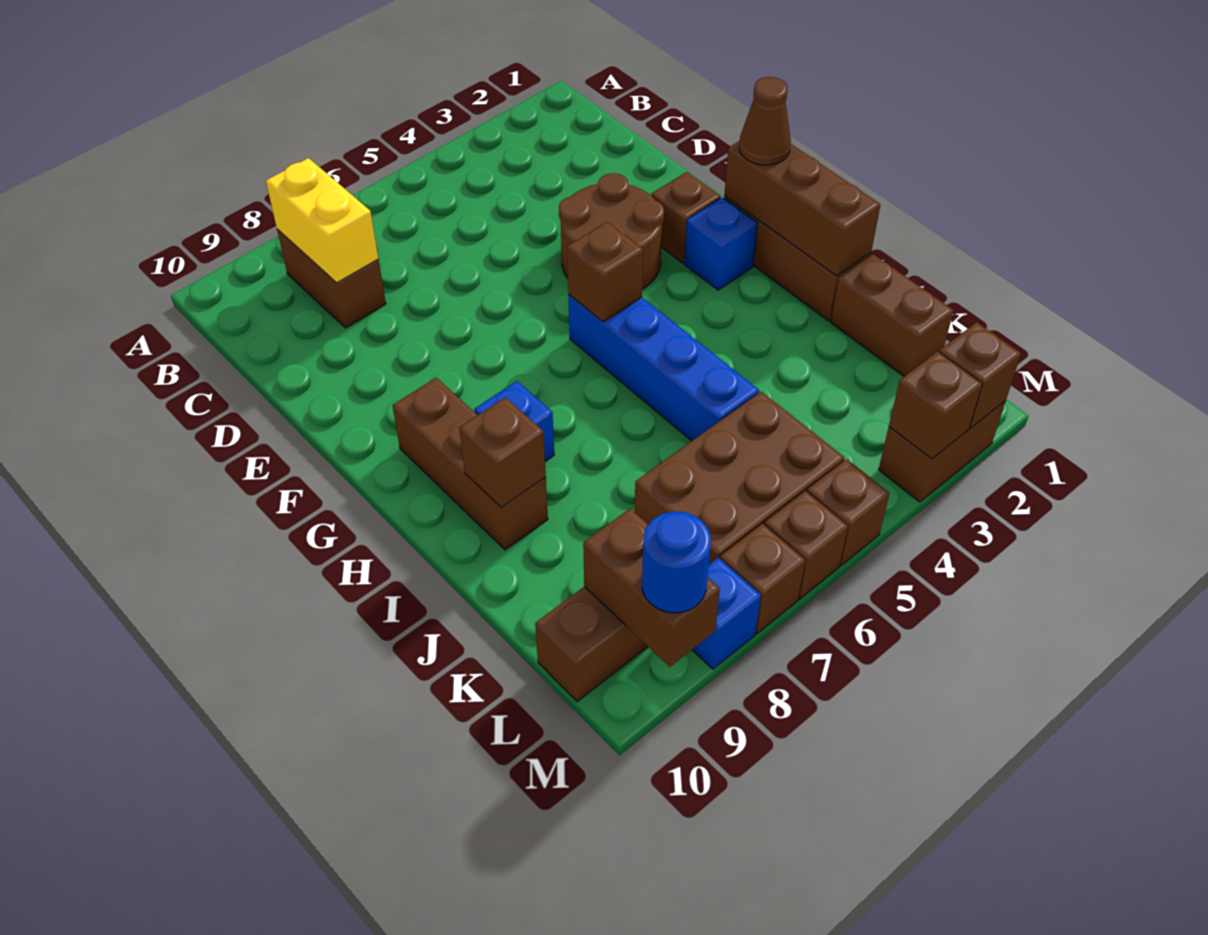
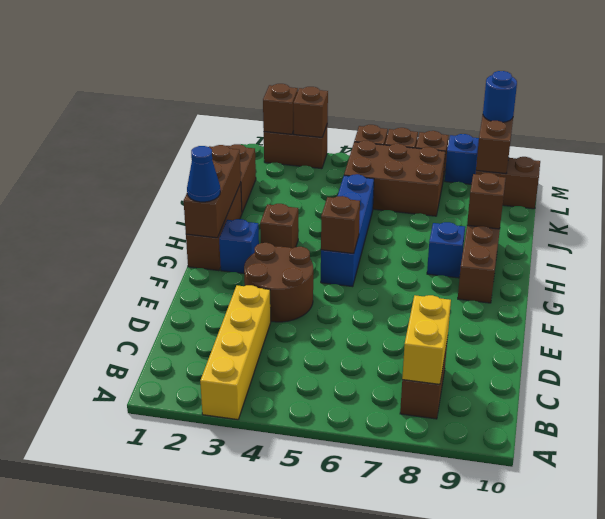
none -> yellow 1x4 brick [200,285,271,420]
brown 1x1 brick [651,172,721,263] -> brown 1x1 brick moved to [260,204,298,248]
brown 1x1 cone [739,77,791,165] -> blue 1x1 cone [187,146,220,202]

